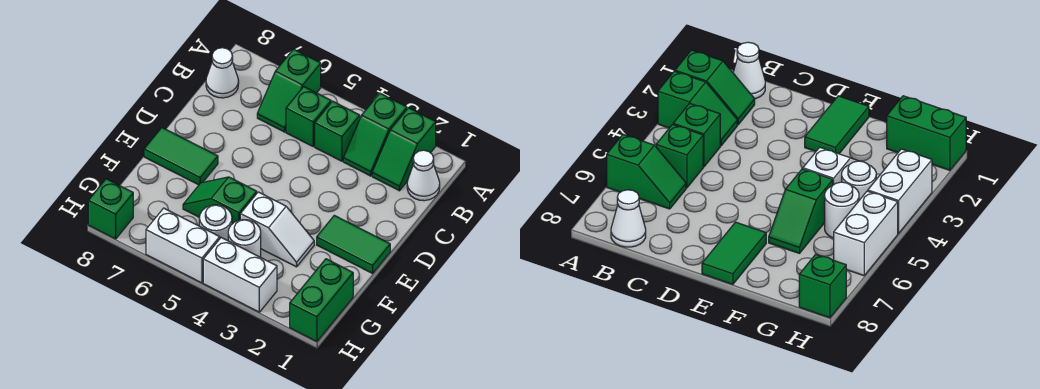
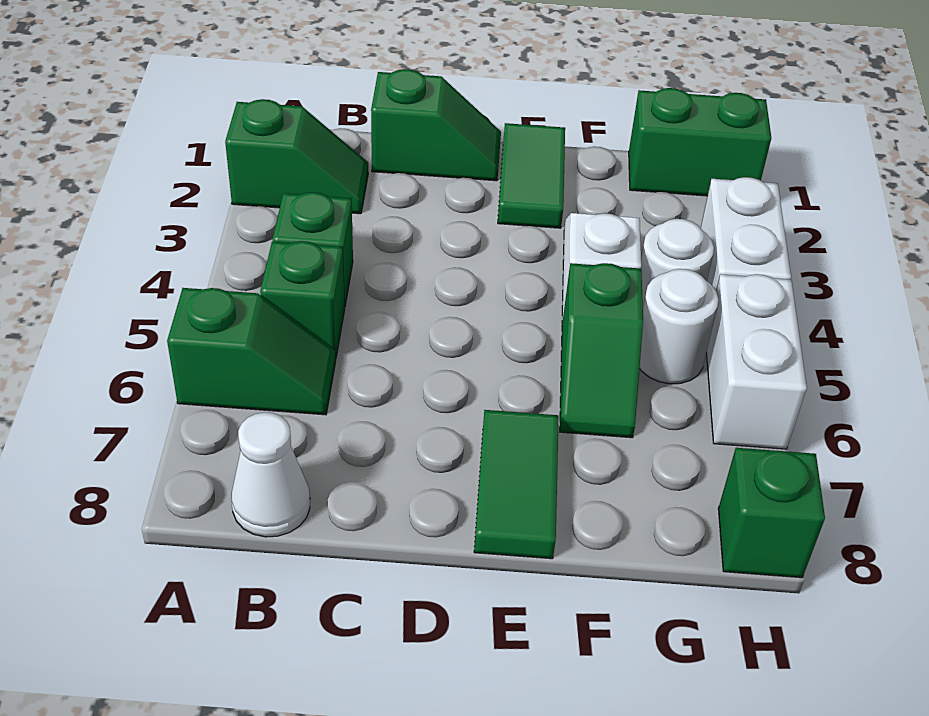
green 1x2 slope [343,93,407,176] -> green 1x2 slope moved to [371,69,501,181]
white 1x1 cone [407,150,440,201] -> none

